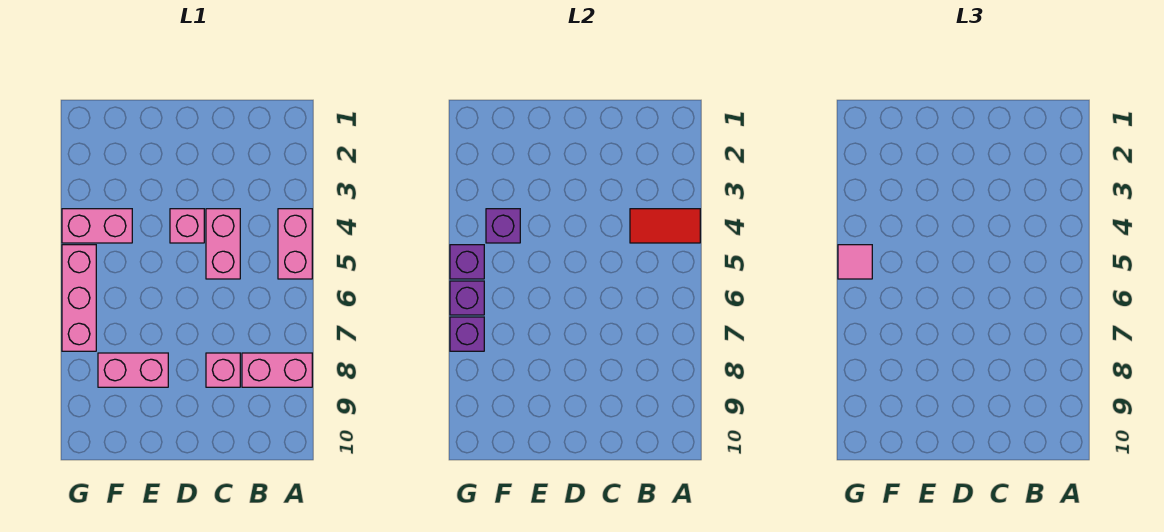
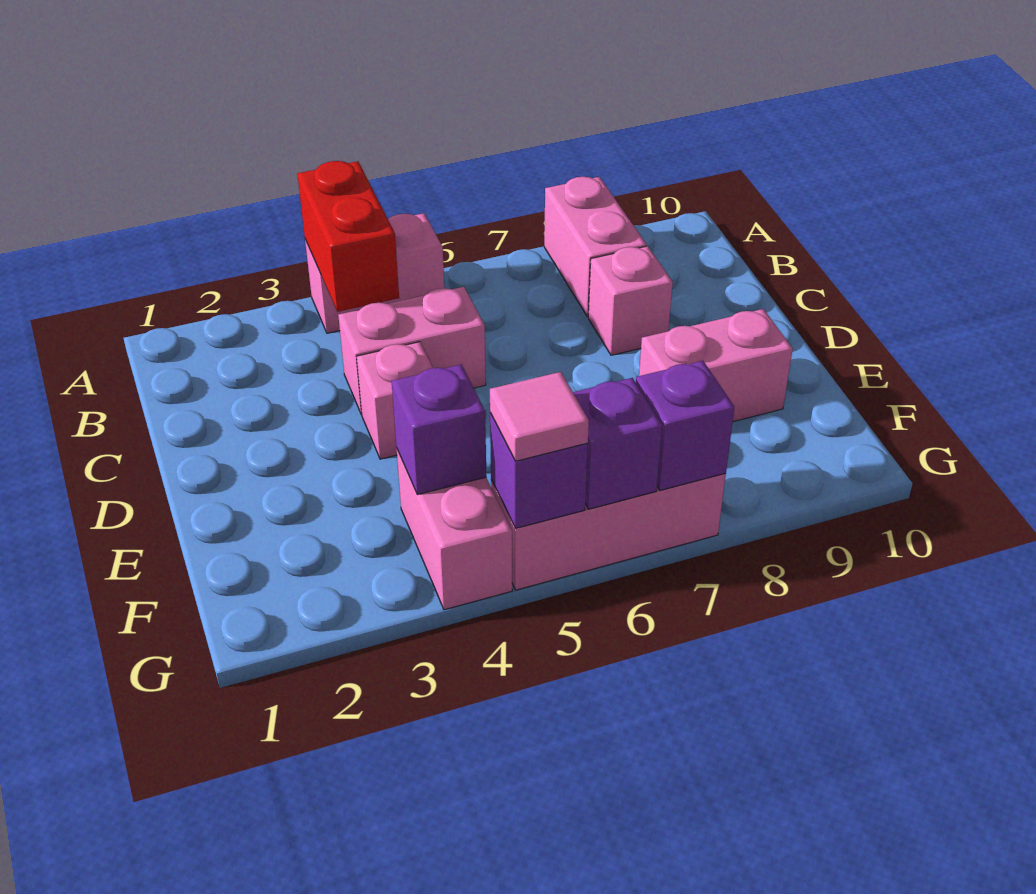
red 1x2 tile [630,209,700,243] -> red 1x2 brick [297,161,399,312]
pink 1x2 brick [98,353,168,387] -> pink 1x2 brick turned to [639,309,793,422]

